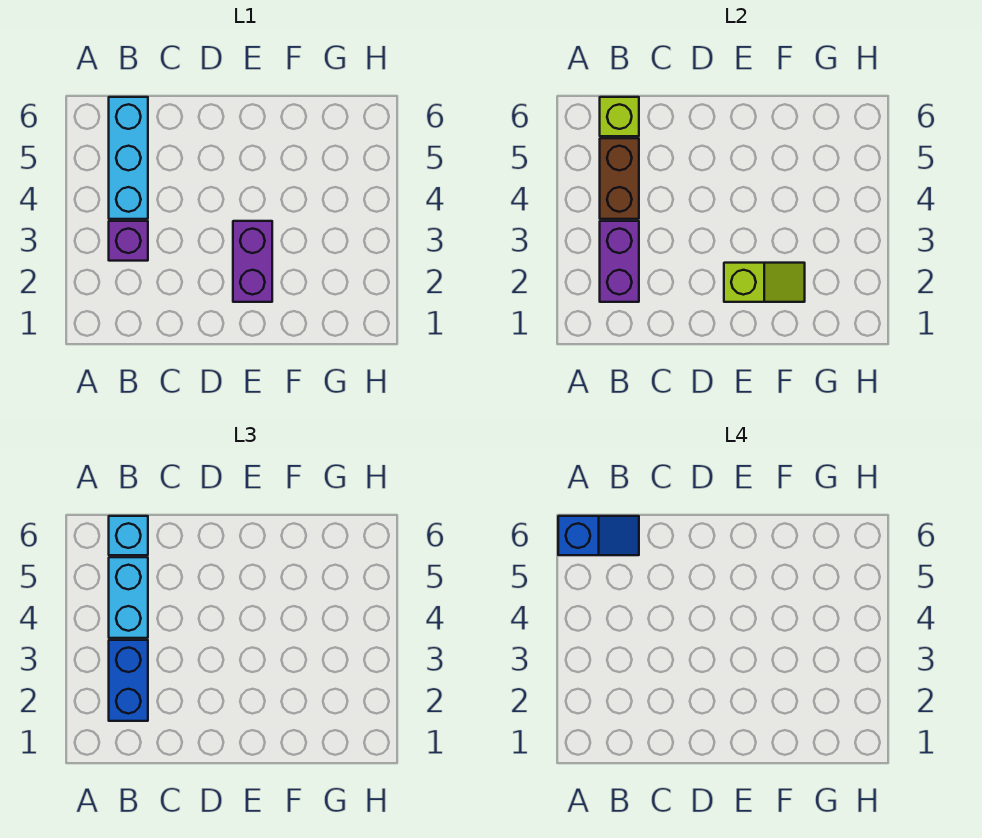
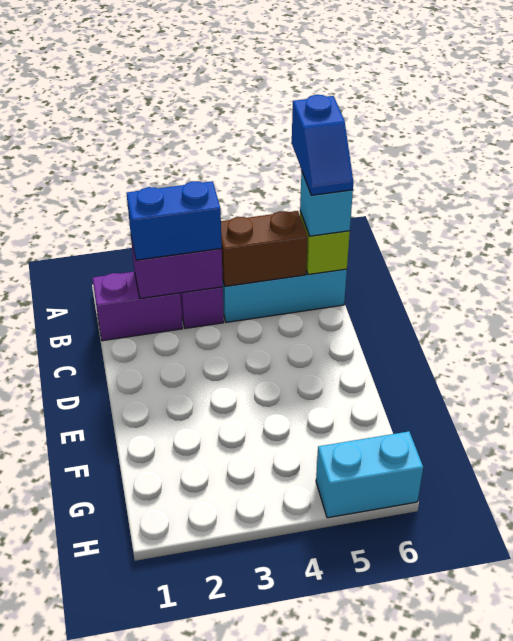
cyan 1x2 brick [109,557,148,638] -> cyan 1x2 brick moved to [316,431,423,518]
purple 1x2 brick [233,221,272,302] -> purple 1x2 brick moved to [93,272,183,341]
lime 1x2 slope [724,263,805,302] -> none

